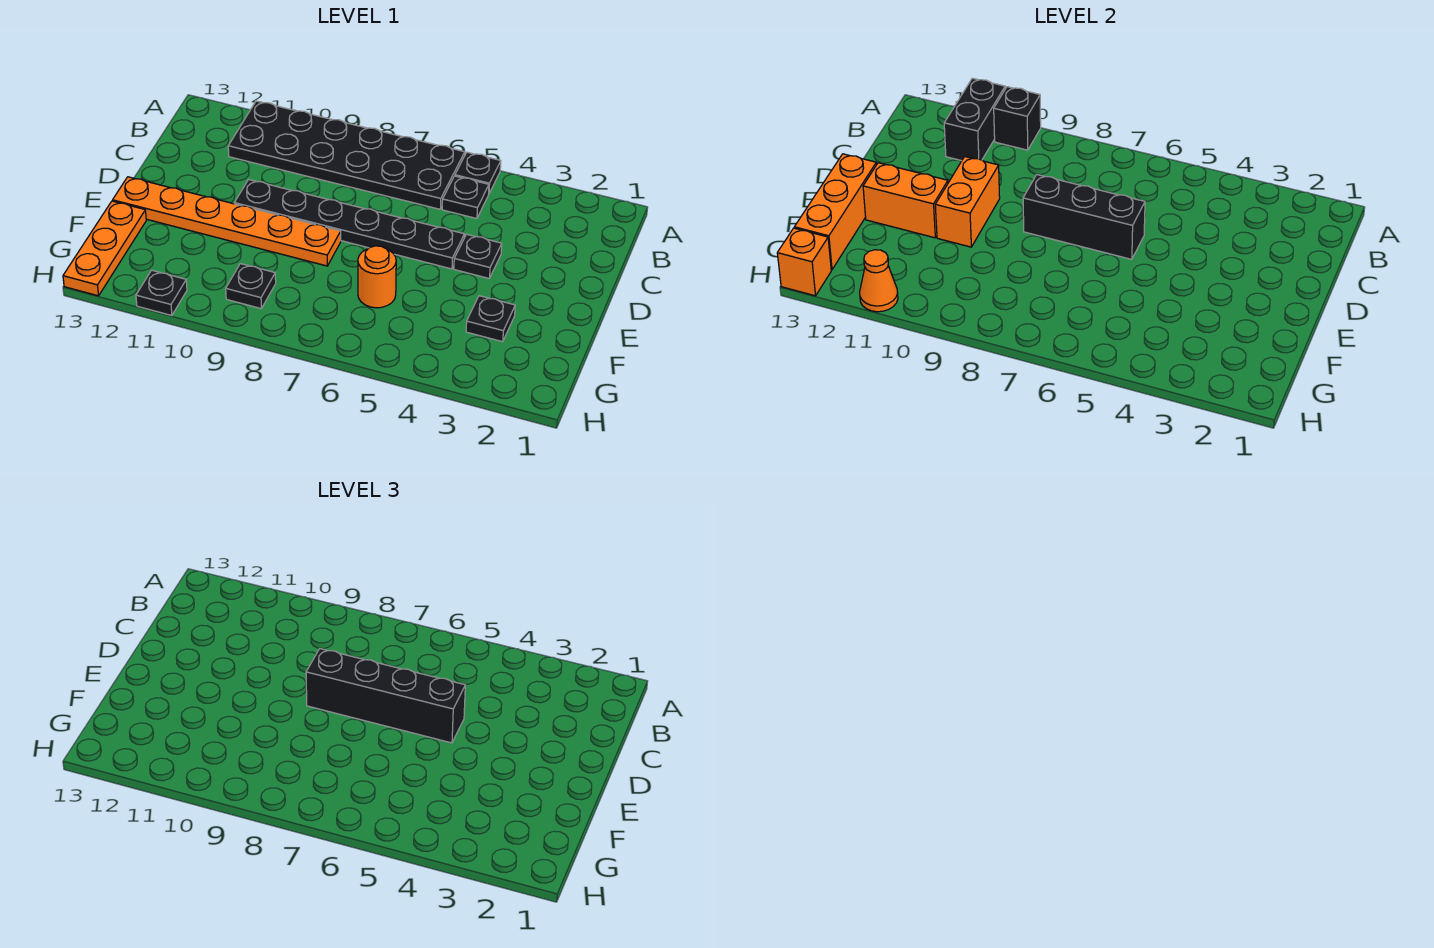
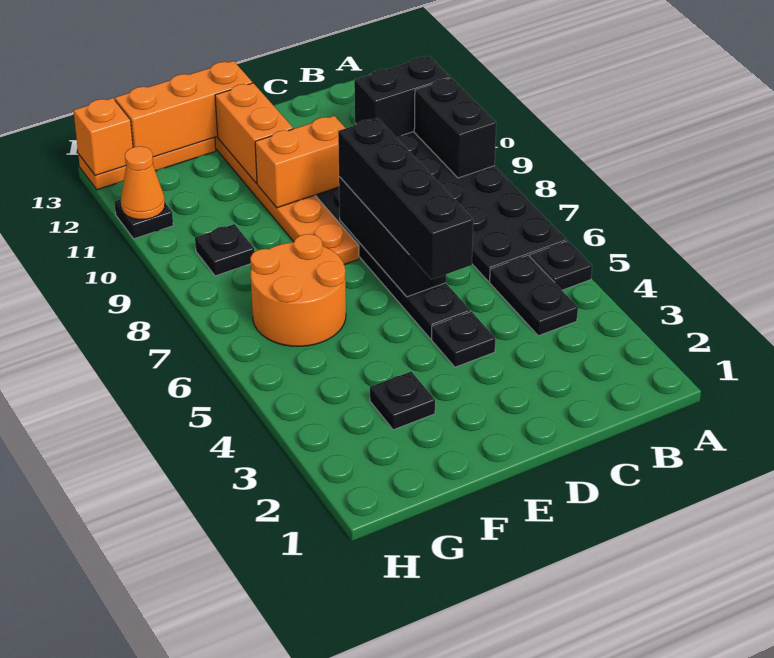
black 1x1 brick [994,87,1041,150] -> black 1x2 brick [414,78,496,178]
black 1x1 plate [442,176,489,219] -> black 1x2 plate [490,255,578,336]
orange 1x1 round brick [358,246,396,308] -> orange 2x2 round brick [250,234,346,346]

